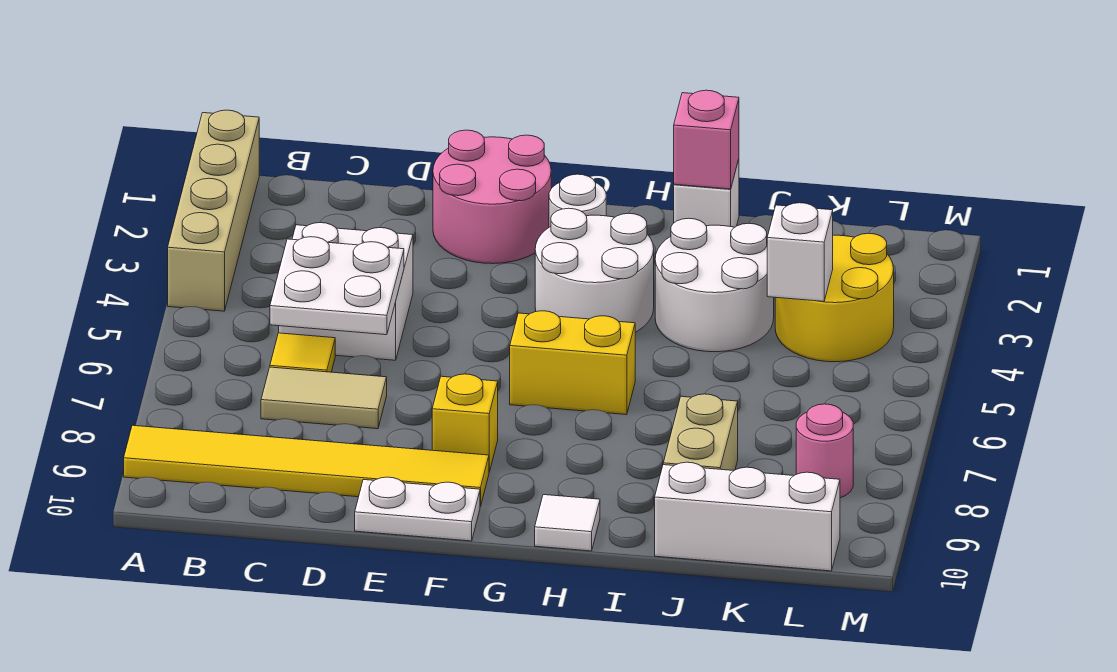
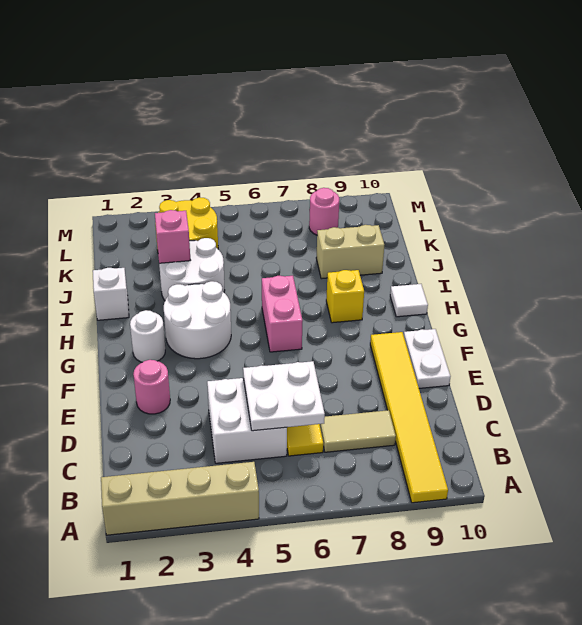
tan 1x2 tile [261,367,387,429] -> tan 1x2 tile turned to [320,410,396,452]
pink 2x2 round brick [433,130,551,264] -> pink 1x1 round brick [133,360,170,414]
yellow 1x1 brick [432,374,498,472] -> yellow 1x1 brick moved to [326,270,364,323]
yellow 1x2 brick [510,311,635,415] -> pink 1x2 brick [262,276,303,352]
pink 1x1 brick [674,90,739,189] -> pink 1x1 brick moved to [155,210,190,263]
white 1x3 brick [655,462,840,571] -> none
white 1x1 brick [767,203,833,301] -> none

